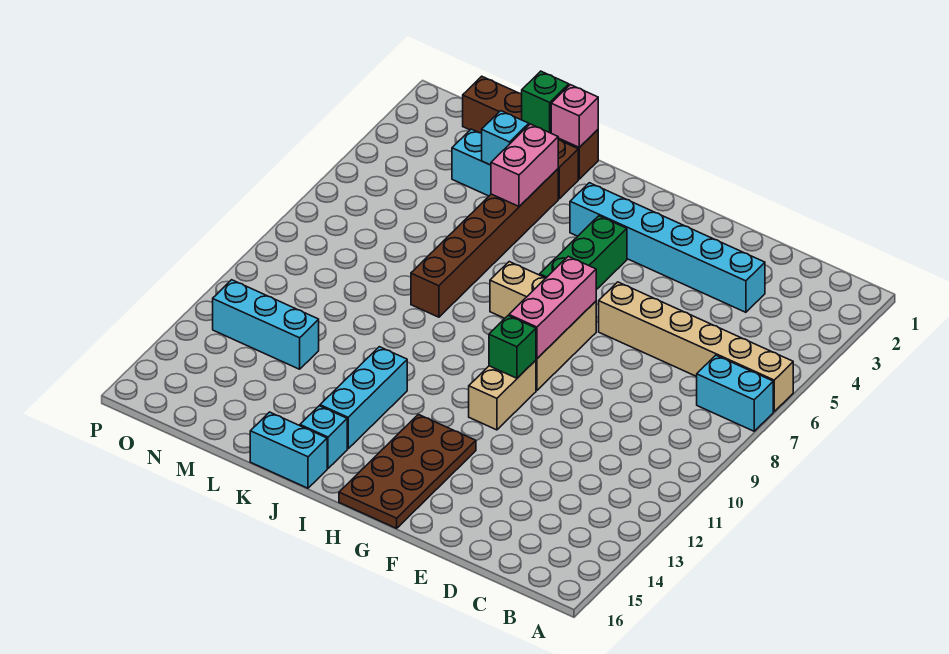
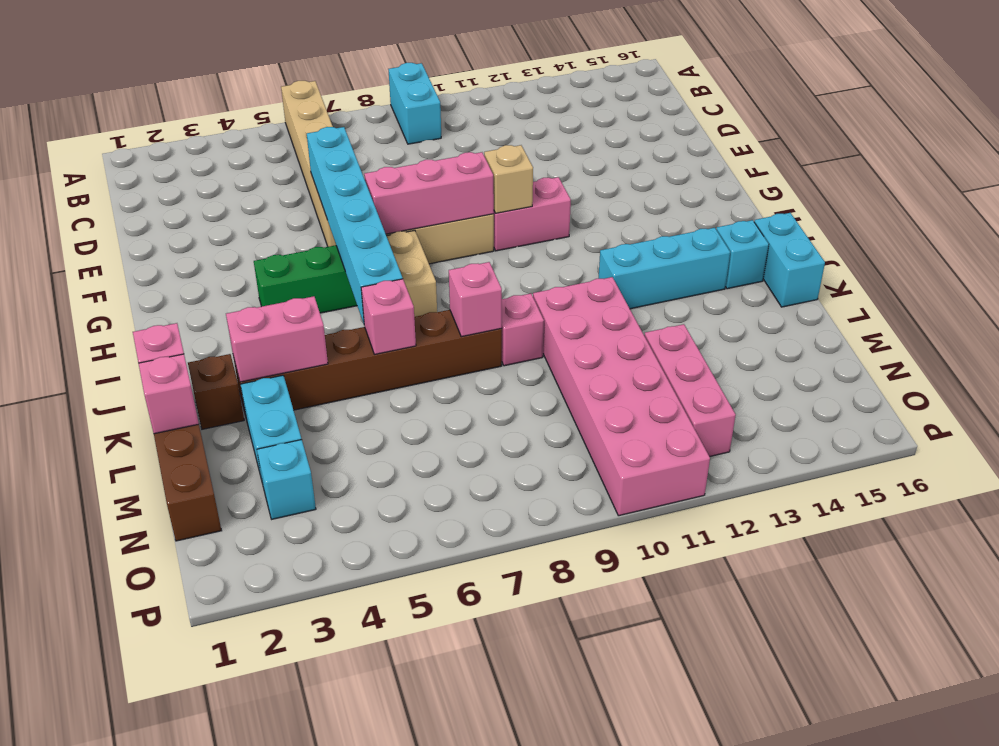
cyan 1x2 brick [697,355,773,431] -> cyan 1x2 brick moved to [389,63,441,144]
cyan 1x6 brick [570,183,765,312] -> cyan 1x6 brick moved to [307,127,403,323]
tan 1x2 brick [469,360,536,430] -> pink 1x2 brick [494,177,571,251]
green 1x1 brick [489,316,536,378] -> tan 1x1 brick [484,145,533,213]
brown 2x4 plate [339,414,476,528] -> none
none -> pink 1x1 brick [361,279,416,354]
none -> pink 1x1 brick [449,262,502,337]
none -> pink 1x1 brick [502,294,544,366]
none -> pink 2x6 brick [533,277,710,516]
green 1x1 brick [522,71,569,133] -> pink 1x1 brick [139,354,199,434]
cyan 1x1 brick [482,111,529,165] -> cyan 1x1 brick moved to [257,440,316,519]
cyan 1x3 brick [213,280,319,369] -> pink 1x3 brick [644,324,736,457]

